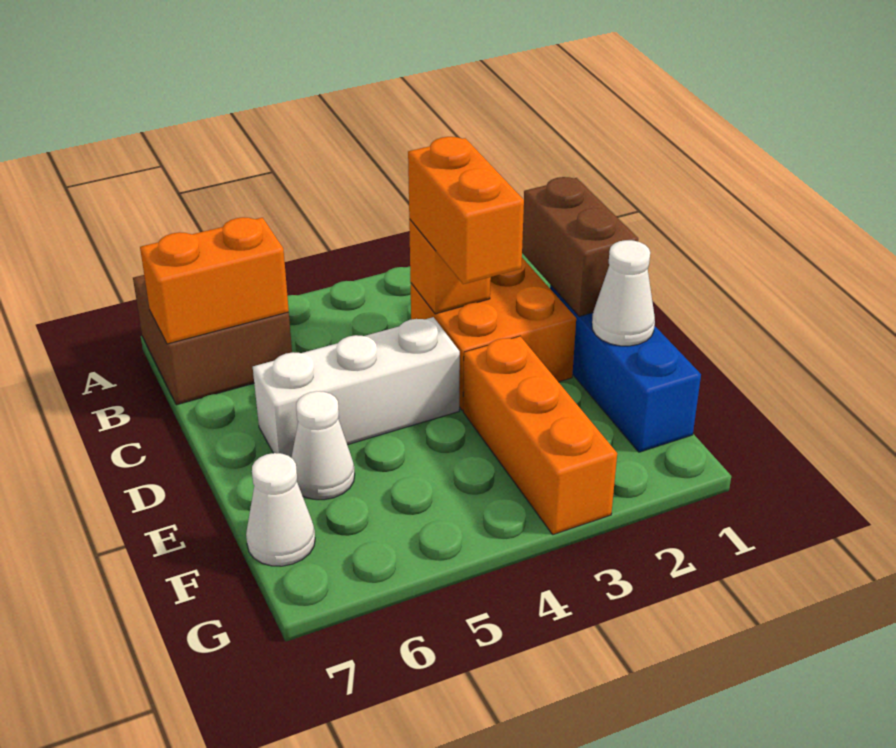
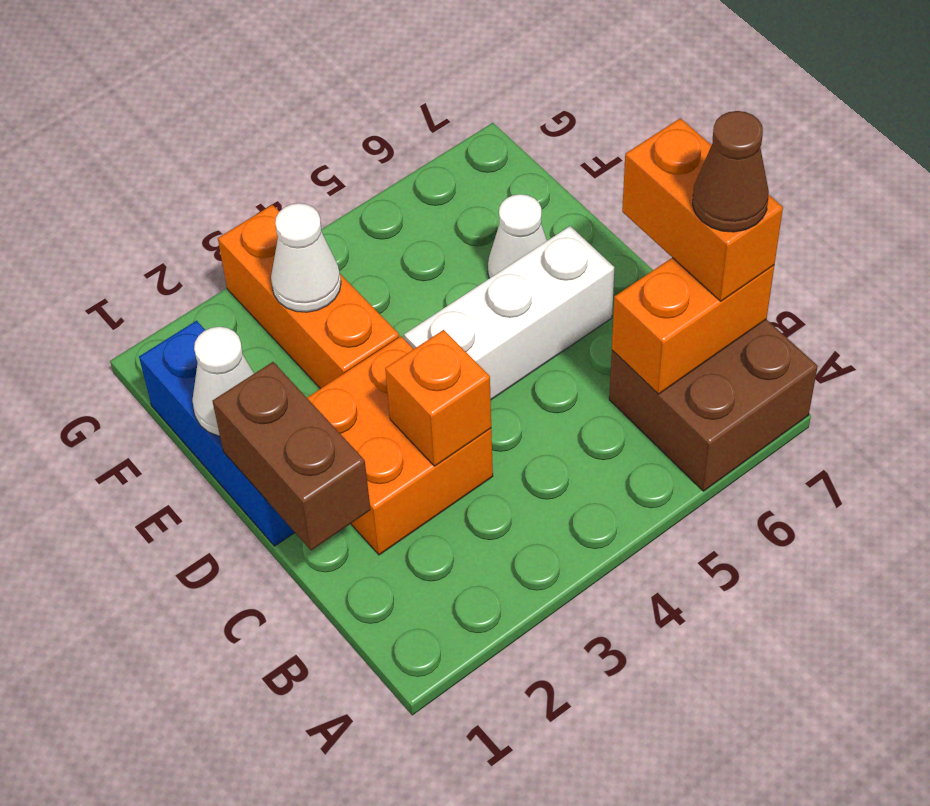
none -> brown 1x1 cone [693,111,769,232]
orange 1x2 brick [408,137,524,284] -> orange 1x2 brick moved to [622,118,783,301]
white 1x1 cone [246,453,315,566] -> white 1x1 cone moved to [271,203,341,312]

